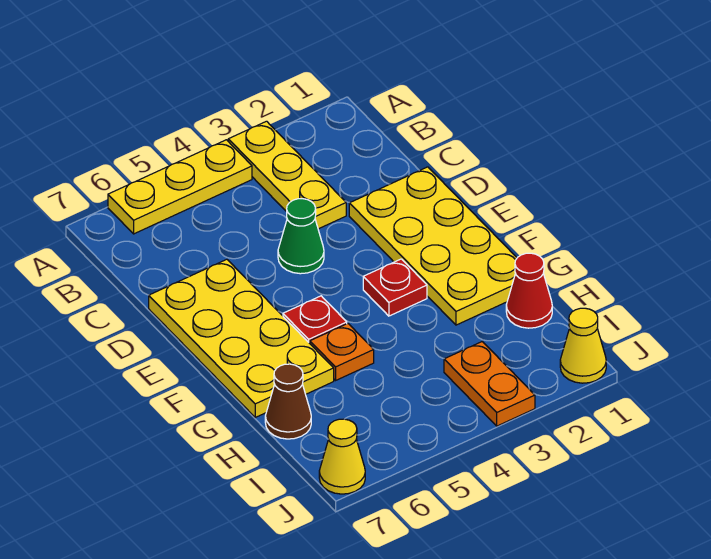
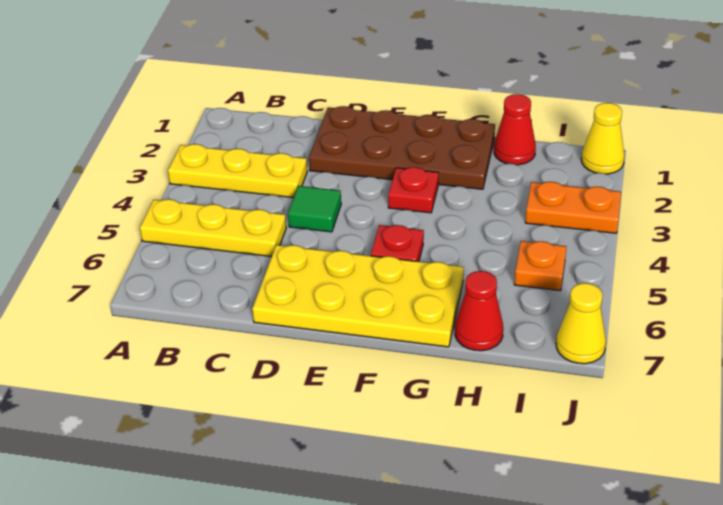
yellow 1x3 plate [108,140,252,234] -> yellow 1x3 plate turned to [140,199,286,257]
yellow 2x4 plate [349,167,517,325] -> brown 2x4 plate [309,106,495,189]
green 1x1 cone [278,199,324,274] -> green 1x1 tile [288,186,341,232]
orange 1x1 plate [310,324,374,380] -> orange 1x1 plate moved to [514,241,566,291]
brown 1x1 cone [265,364,311,439] -> red 1x1 cone [455,271,503,351]

